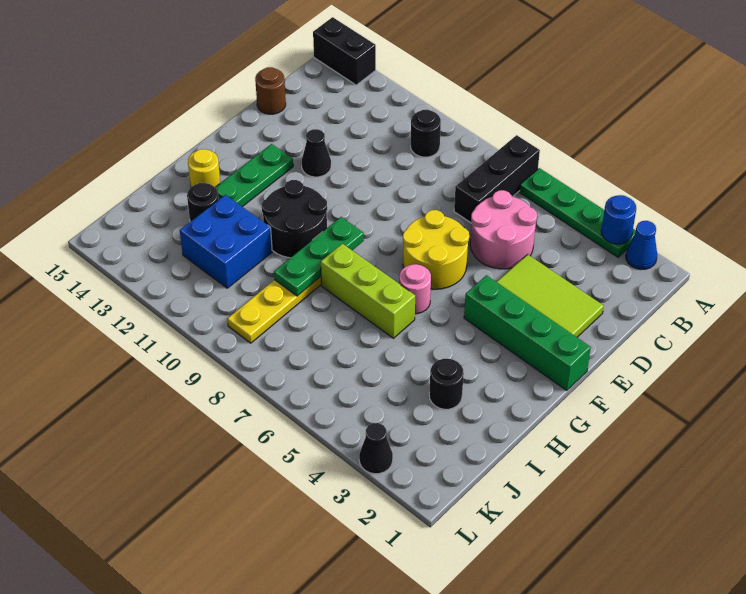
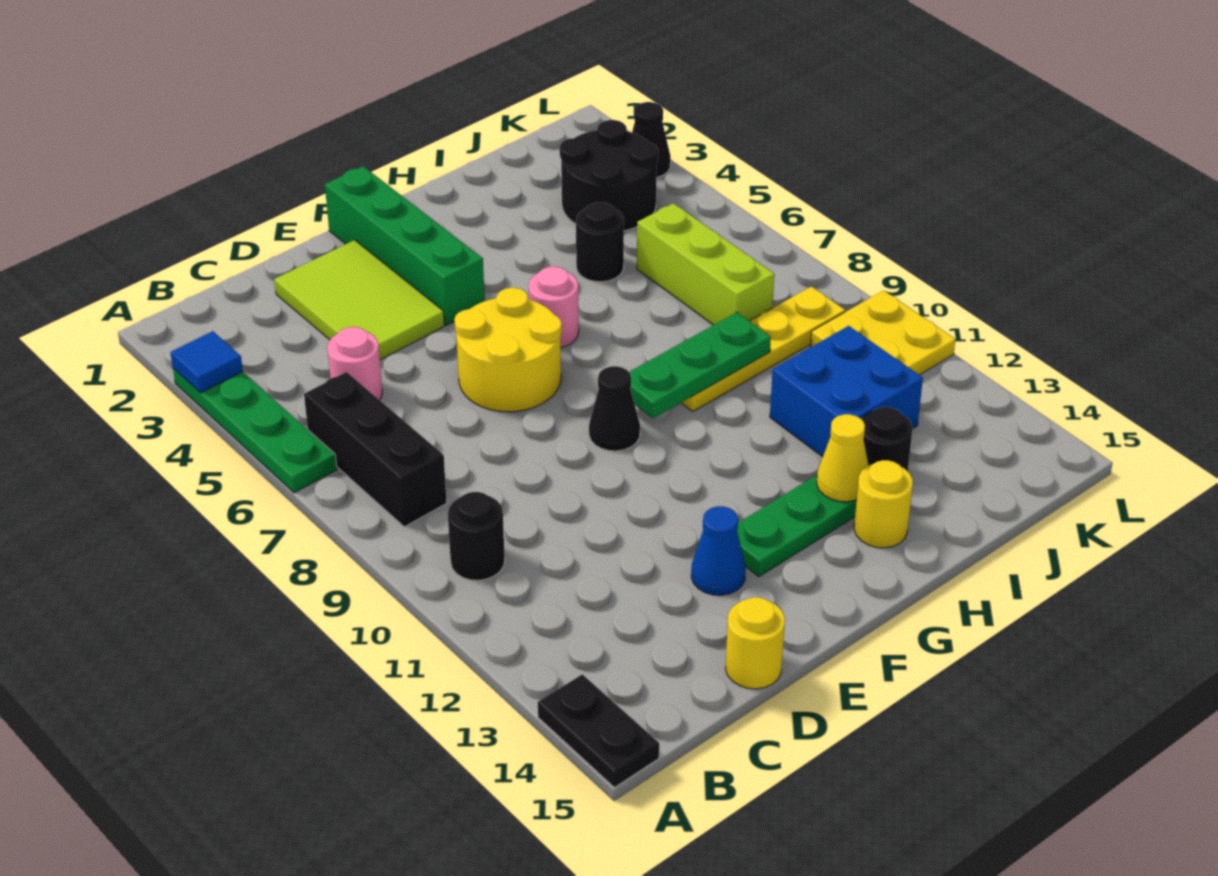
blue 1x1 cone [626,221,657,269] -> blue 1x1 cone moved to [691,506,746,595]
blue 1x1 round brick [601,195,636,244] -> blue 1x1 tile [170,331,243,393]
black 1x3 brick [454,135,540,223] -> black 1x3 brick turned to [304,372,447,527]
black 1x2 brick [313,17,376,85] -> black 1x2 plate [538,674,659,787]
pink 2x2 round brick [470,190,537,269] -> pink 1x1 round brick [327,327,382,400]
brown 1x1 round brick [255,67,286,114] -> yellow 1x1 round brick [725,597,785,689]
black 1x1 cone [302,129,331,177] -> black 1x1 cone moved to [589,366,640,451]
black 2x2 round brick [262,180,327,258] -> black 2x2 round brick moved to [560,120,658,231]
lime 1x3 brick [321,244,415,338] -> lime 1x3 brick moved to [637,203,774,325]
none -> yellow 1x1 cone [817,414,869,502]
black 1x1 round brick [429,359,464,409] -> black 1x1 round brick moved to [576,202,624,282]
none -> yellow 2x2 plate [810,290,956,375]

